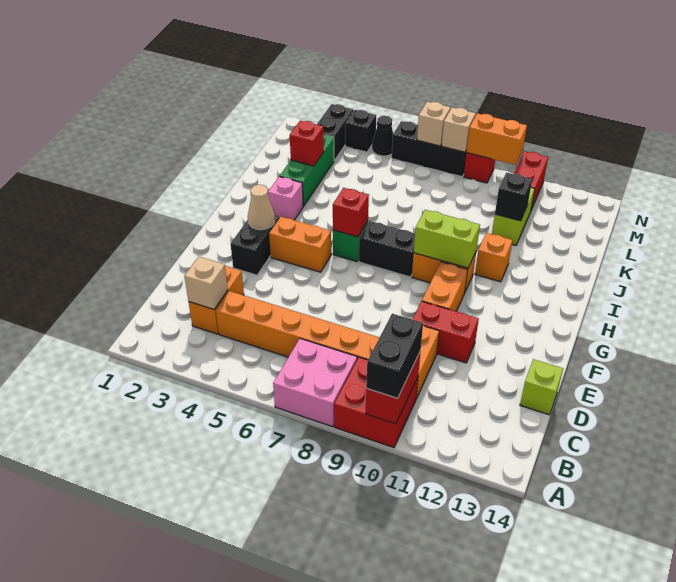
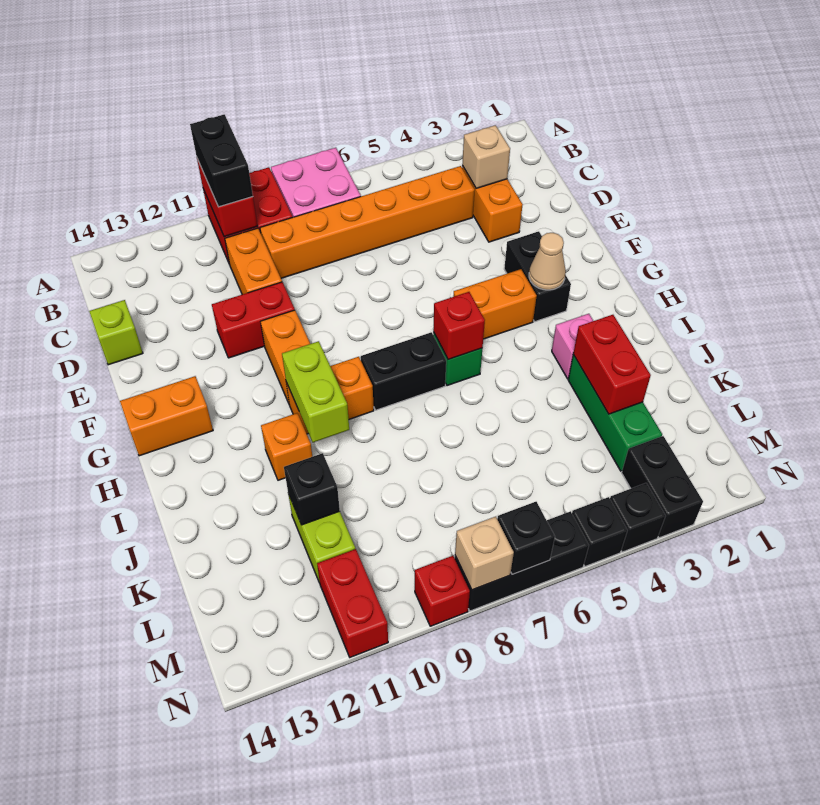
lime 1x2 brick [414,210,480,268] -> lime 1x2 brick turned to [282,341,349,442]
red 1x1 brick [290,120,324,166] -> red 1x2 brick [573,315,651,414]
black 1x1 cone [372,116,393,156] -> black 1x1 brick [572,497,628,566]
tan 1x1 brick [417,102,451,146] -> black 1x1 brick [497,502,555,574]
orange 1x2 brick [467,113,527,165] -> orange 1x2 brick moved to [120,376,213,456]

